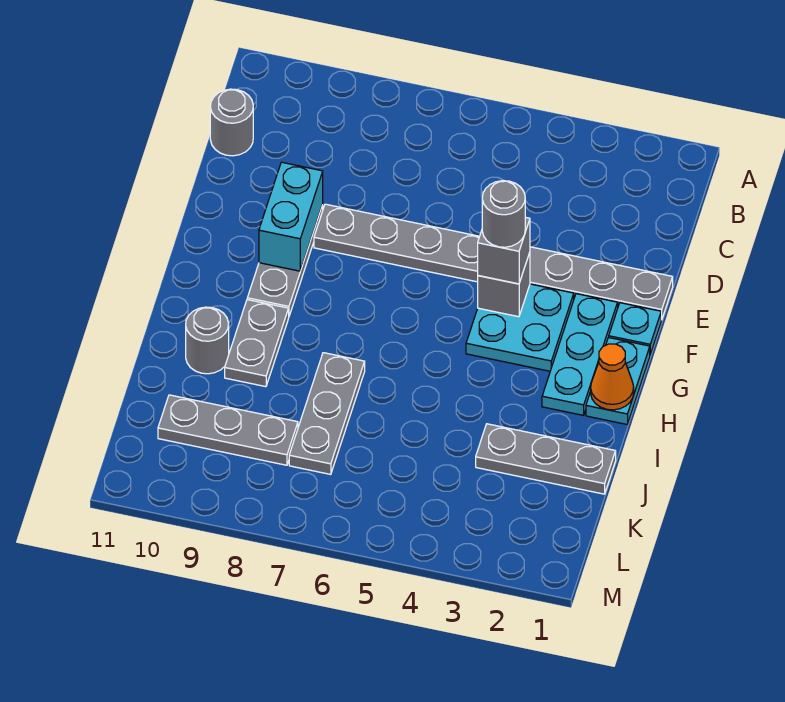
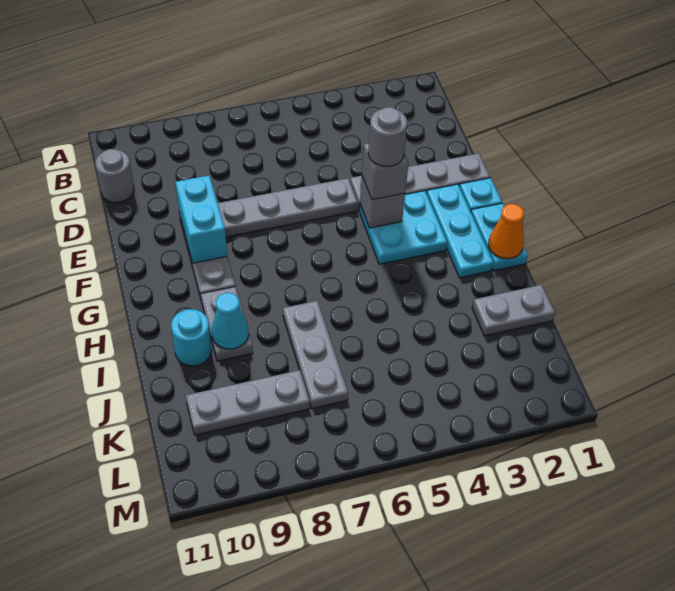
none -> cyan 1x1 cone [212,293,249,349]
grey 1x1 round brick [186,307,229,374] -> cyan 1x1 round brick [171,309,212,366]
grey 1x3 plate [476,424,616,494] -> grey 1x2 plate [472,285,555,336]

